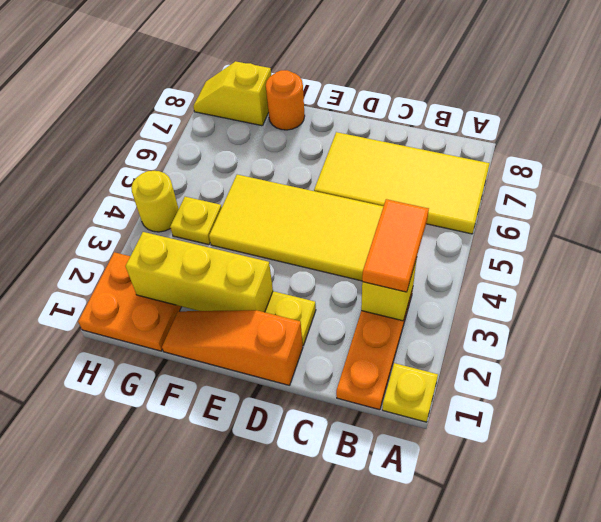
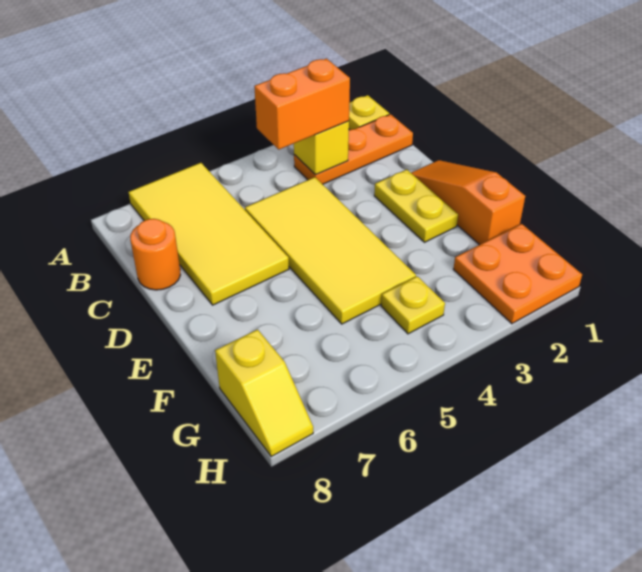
orange 1x2 tile [362,199,429,292] -> orange 1x2 brick [254,59,350,149]
orange 1x3 slope [162,310,303,386] -> orange 1x3 slope turned to [411,160,525,245]
yellow 1x3 brick [126,232,273,312] -> none
orange 1x1 round brick [266,70,305,130] -> orange 1x1 round brick moved to [130,219,180,290]
yellow 1x1 round brick [131,171,178,232] -> none

